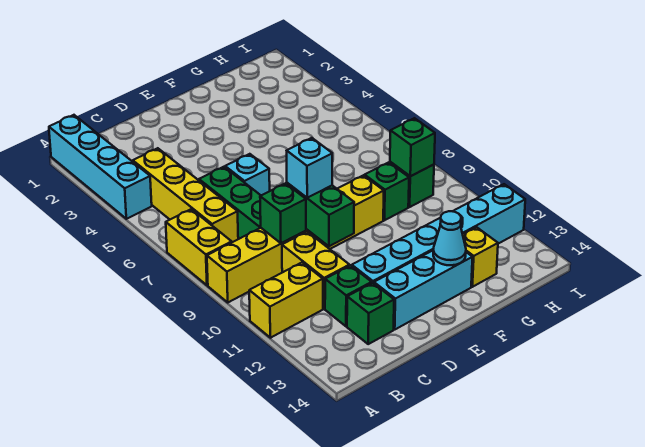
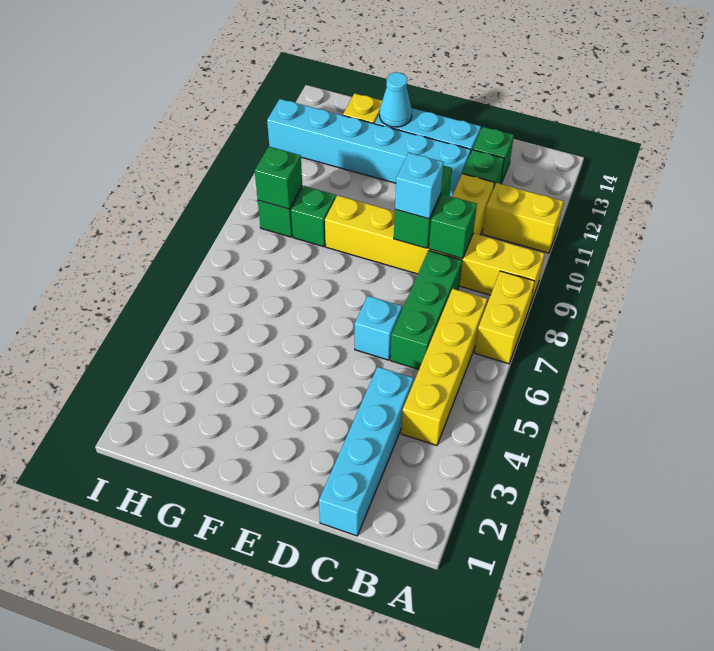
cyan 1x4 brick [49,115,152,219] -> cyan 1x4 brick moved to [319,367,413,536]

